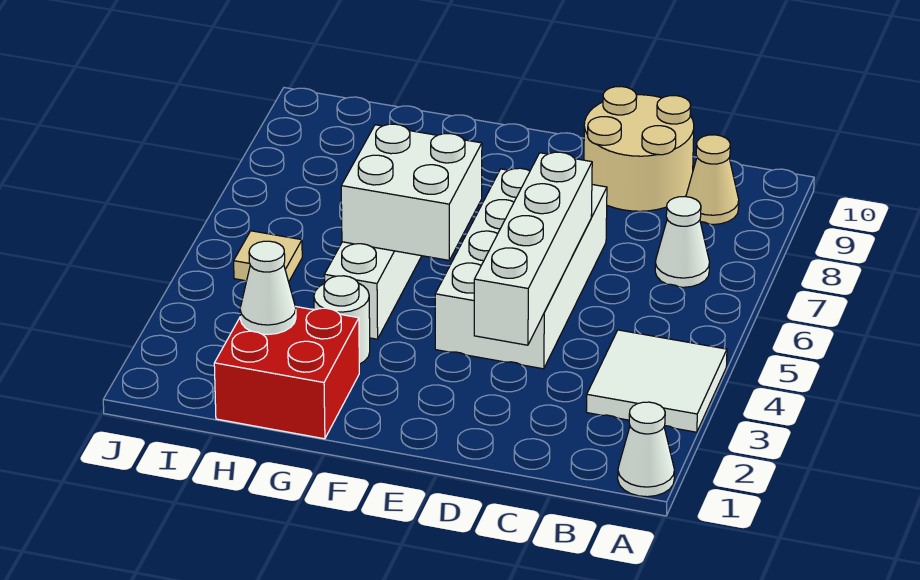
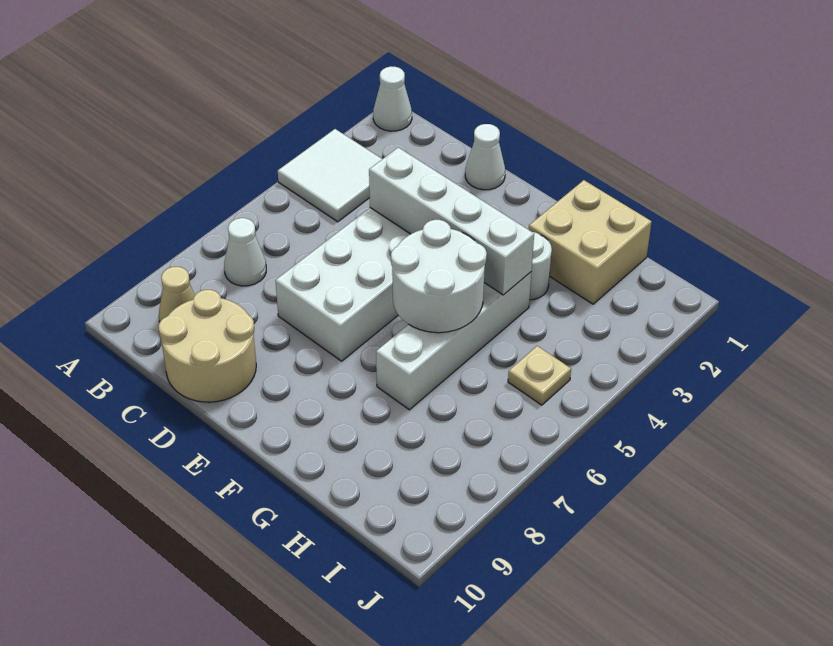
white 1x4 brick [474,152,592,345] -> white 1x4 brick turned to [369,147,534,295]
white 2x2 brick [341,124,482,260] -> white 2x2 round brick [391,220,487,333]
red 2x2 brick [214,306,359,439] -> tan 2x2 brick [529,180,652,304]
white 1x1 cone [240,241,296,334] -> white 1x1 cone moved to [465,124,505,190]
tan 1x1 tile [234,231,302,282] -> tan 1x1 plate [508,346,571,405]

